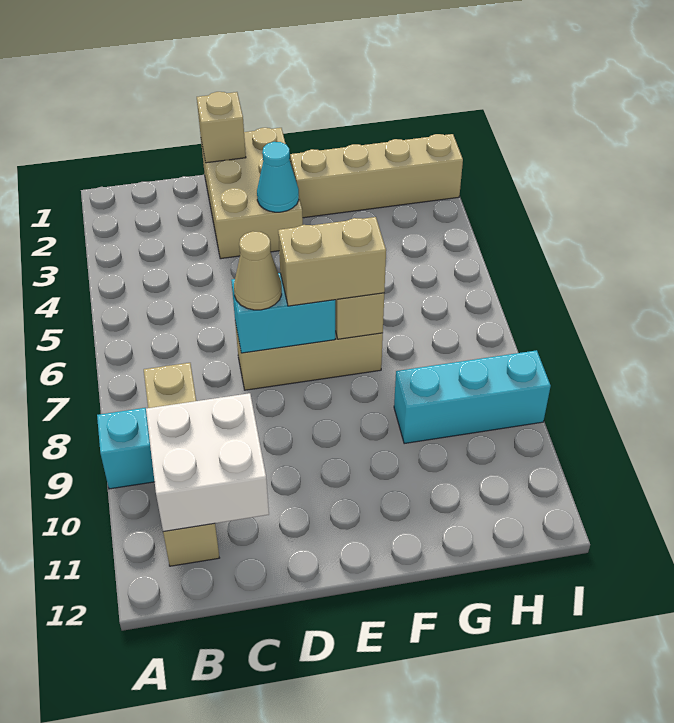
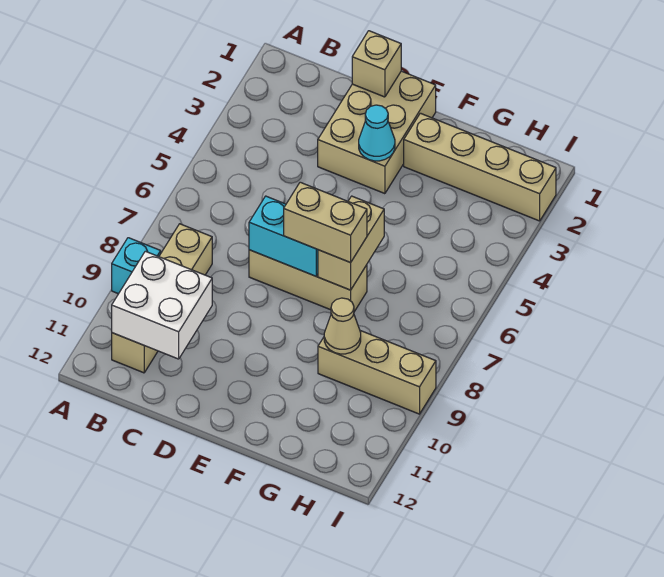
tan 1x1 cone [234,231,282,310] -> tan 1x1 cone moved to [324,298,361,354]
cyan 1x3 brick [394,350,551,444] -> tan 1x3 brick [318,331,436,414]

